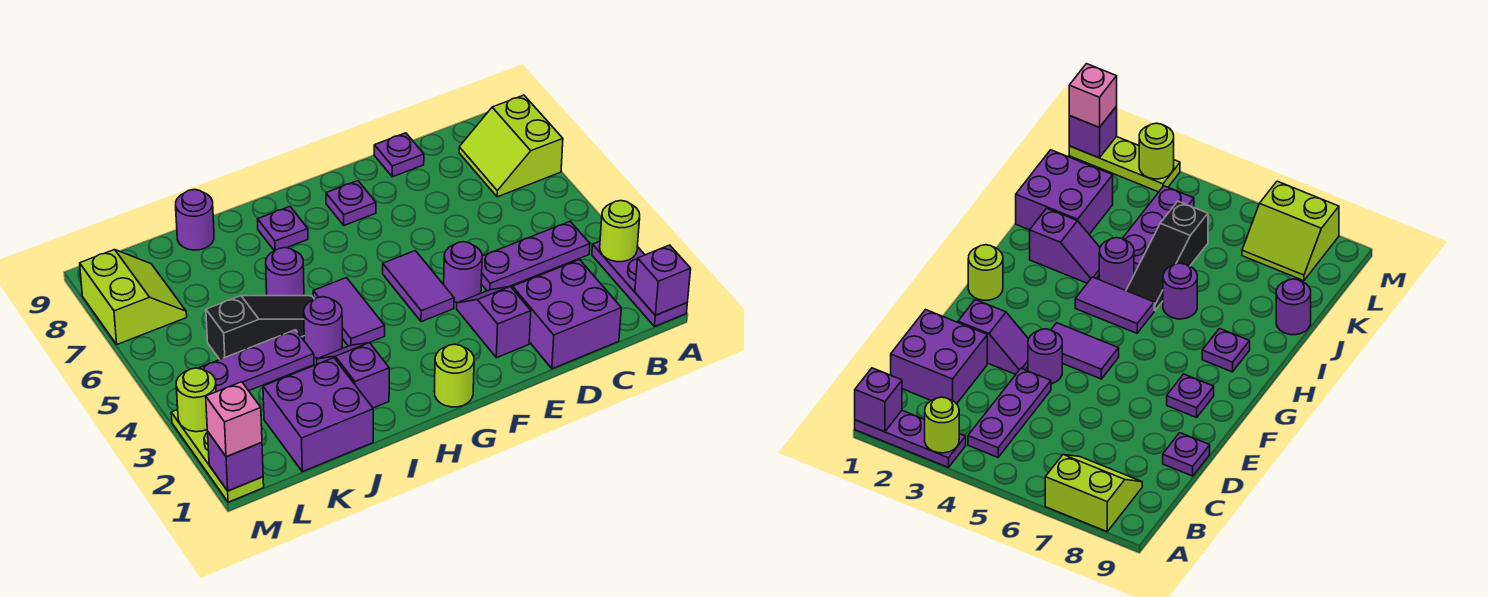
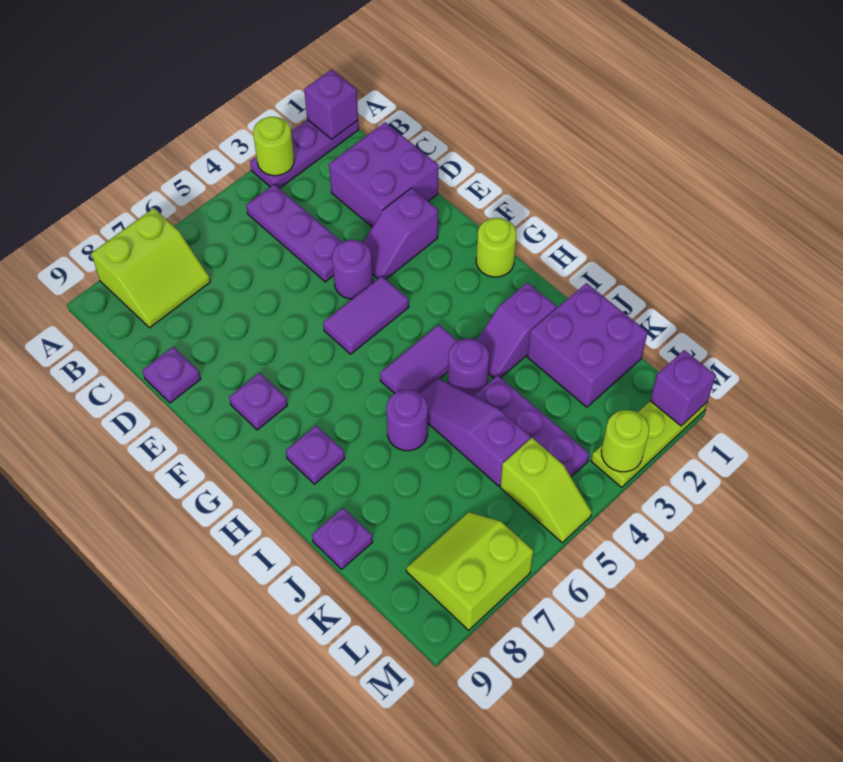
black 1x3 slope [206,296,314,359] -> purple 1x3 slope [420,378,530,486]
purple 1x1 round brick [176,190,214,250] -> purple 1x1 plate [312,508,373,569]
none -> lime 1x2 slope [500,438,592,543]
pink 1x1 brick [206,382,262,457] -> none

